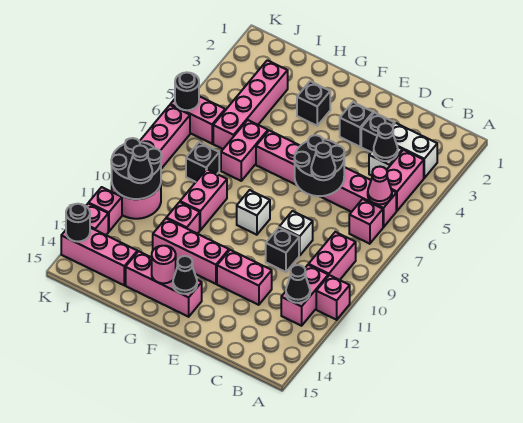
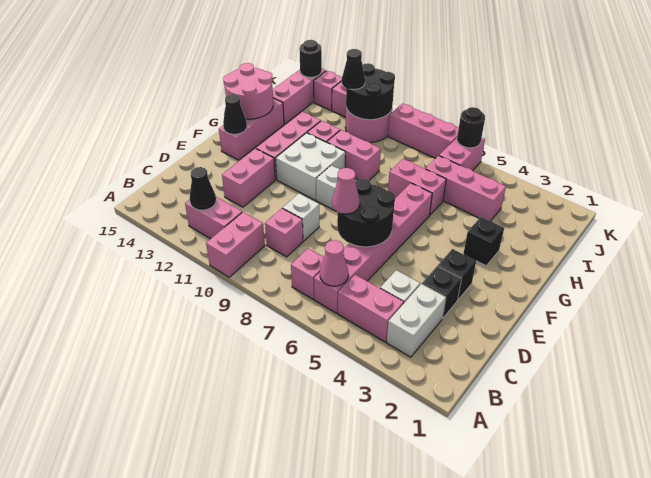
pink 1x1 brick [316,275,350,320] -> pink 1x1 brick moved to [265,208,303,257]
pink 1x2 brick [309,232,356,280] -> pink 1x2 brick turned to [206,212,265,277]
black 1x1 cone [374,123,398,161] -> none
black 1x1 cone [311,142,335,180] -> pink 1x1 cone [332,168,360,214]
black 1x1 brick [266,228,299,272] -> none
none -> white 2x2 brick [276,133,345,200]
pink 1x1 round brick [152,246,176,283] -> pink 2x2 round brick [223,63,273,119]
pink 1x4 brick [213,60,288,149] -> pink 1x3 brick [426,156,506,221]
black 1x1 brick [186,142,219,182] -> none

